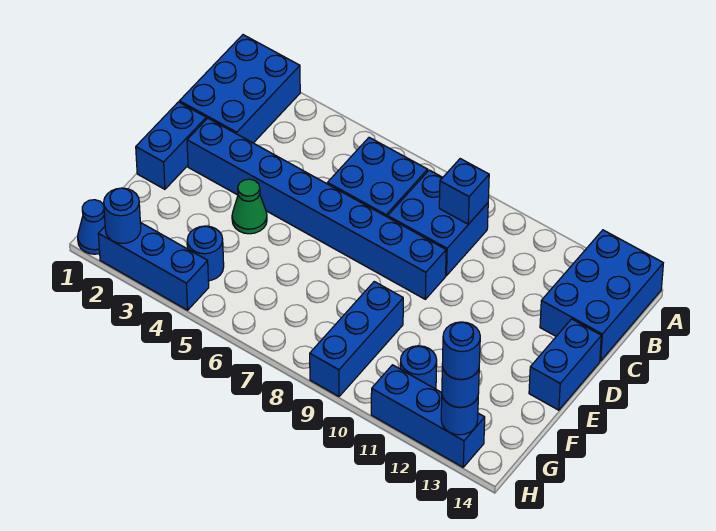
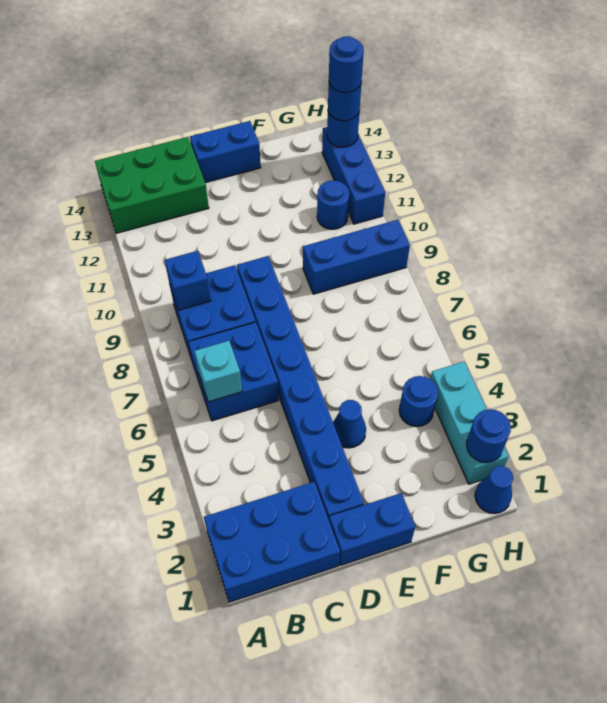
blue 2x3 brick [540,230,663,361] -> green 2x3 brick [95,137,209,233]
none -> cyan 1x1 brick [194,341,242,402]
green 1x1 cone [232,179,267,234] -> blue 1x1 cone [333,400,366,448]
blue 1x3 brick [98,222,209,310] -> cyan 1x3 brick [430,362,509,484]

